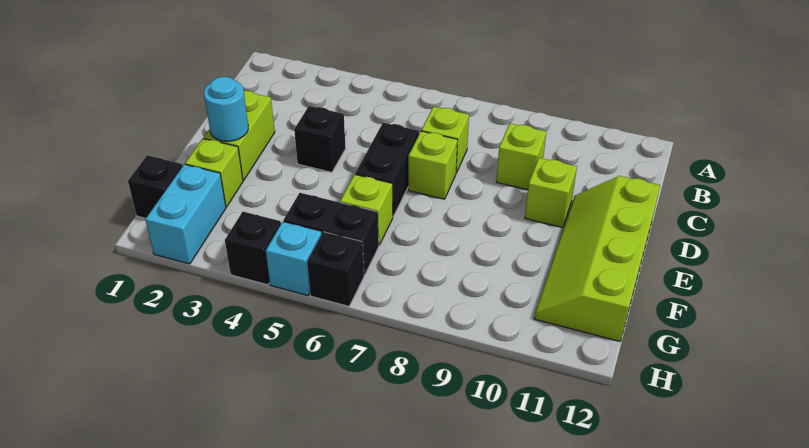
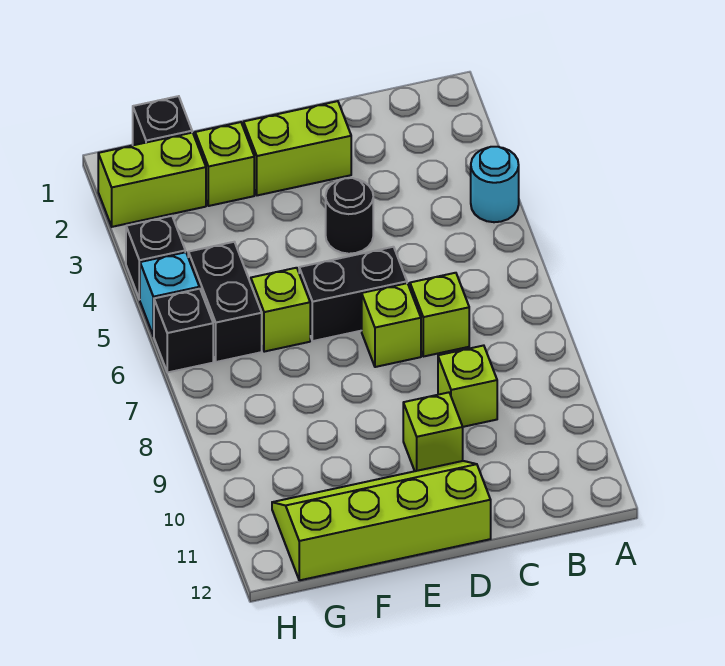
black 1x1 brick [294,106,346,172] -> black 1x1 round brick [326,178,373,254]
cyan 1x1 round brick [204,77,248,141] -> cyan 1x1 round brick moved to [471,147,519,222]
cyan 1x2 brick [145,164,226,264] -> lime 1x2 brick [98,133,206,227]

